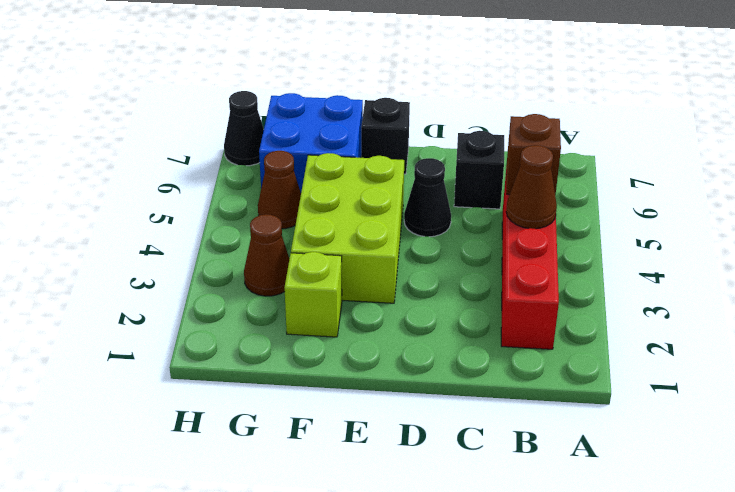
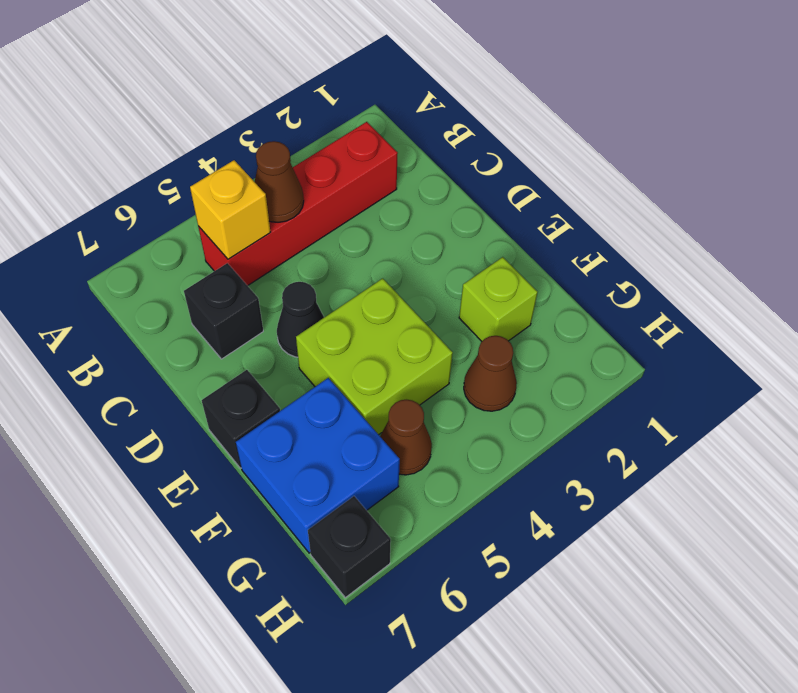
brown 1x1 brick [506,114,561,195] -> yellow 1x1 brick [190,160,271,259]
lime 2x3 brick [291,153,404,303] -> lime 2x2 brick [296,278,453,435]
black 1x1 cone [224,91,264,166] -> black 1x1 brick [308,496,391,598]

